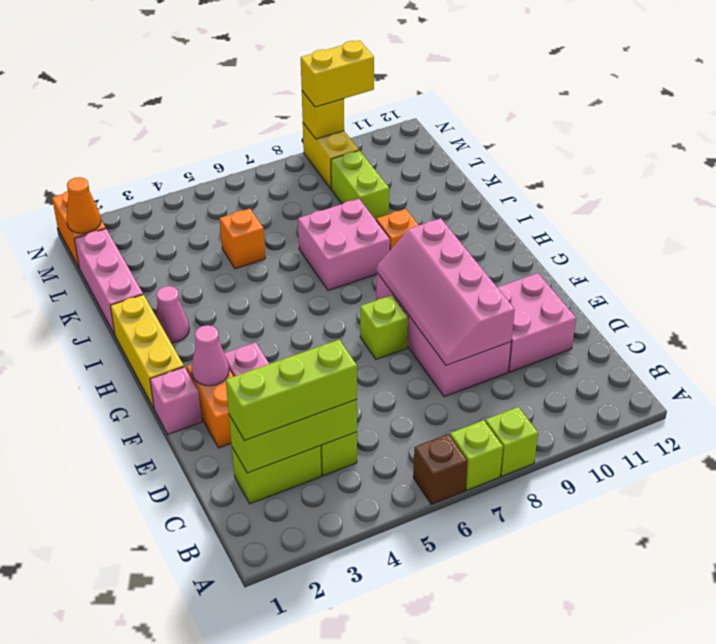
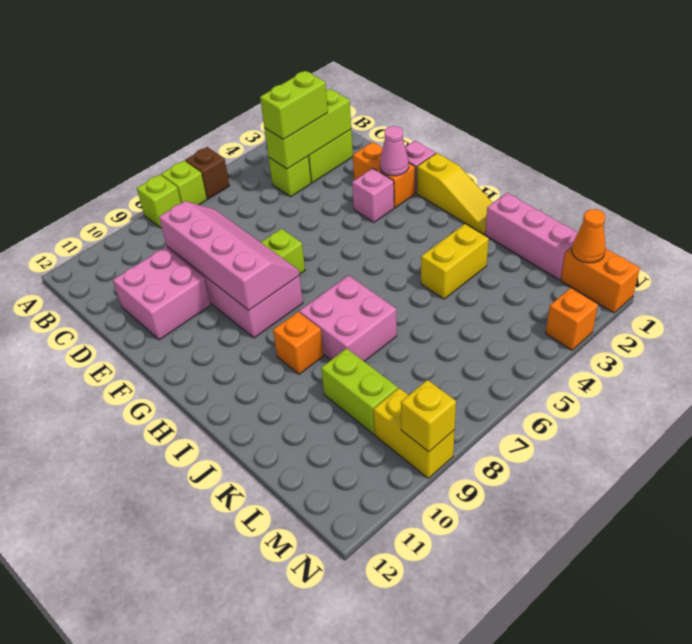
lime 1x3 brick [226,340,357,441] -> lime 1x2 brick [260,71,328,140]
yellow 1x3 brick [110,295,184,408] -> yellow 1x3 slope [417,153,492,234]
pink 1x1 cone [156,286,189,343] -> none
orange 1x1 brick [220,209,265,269] -> orange 1x1 brick moved to [546,288,598,350]
yellow 1x2 brick [301,40,374,107] -> yellow 1x2 brick moved to [421,224,489,299]

